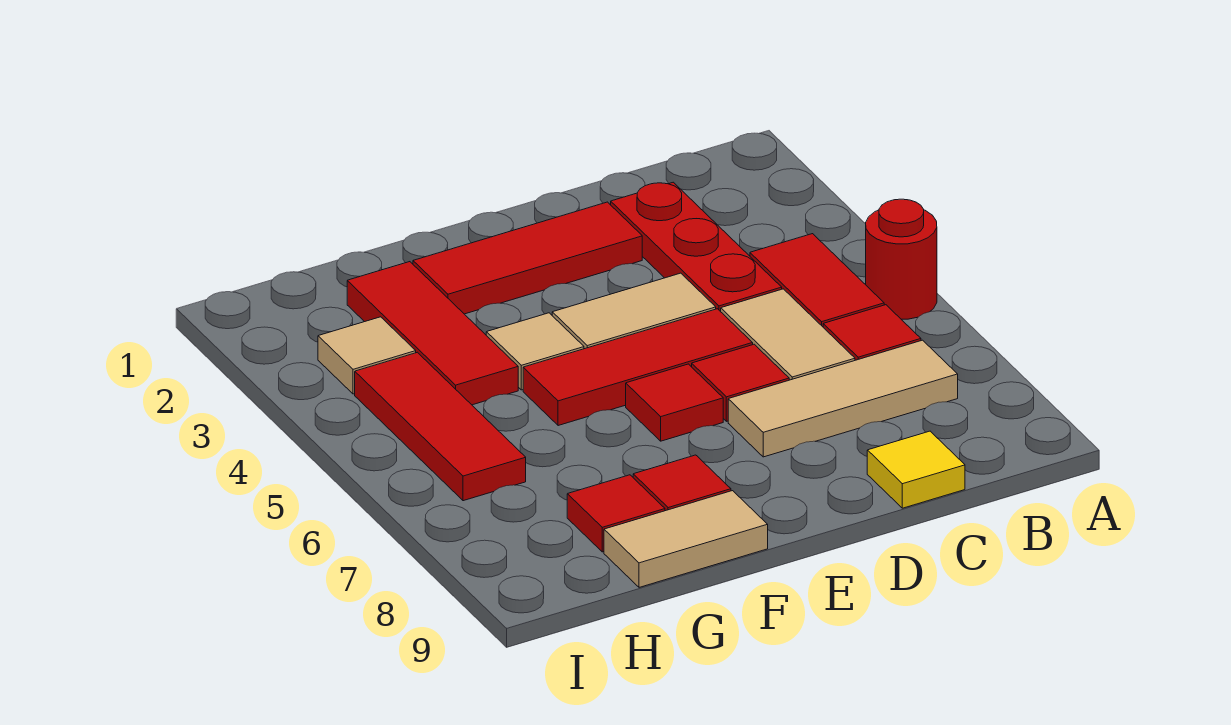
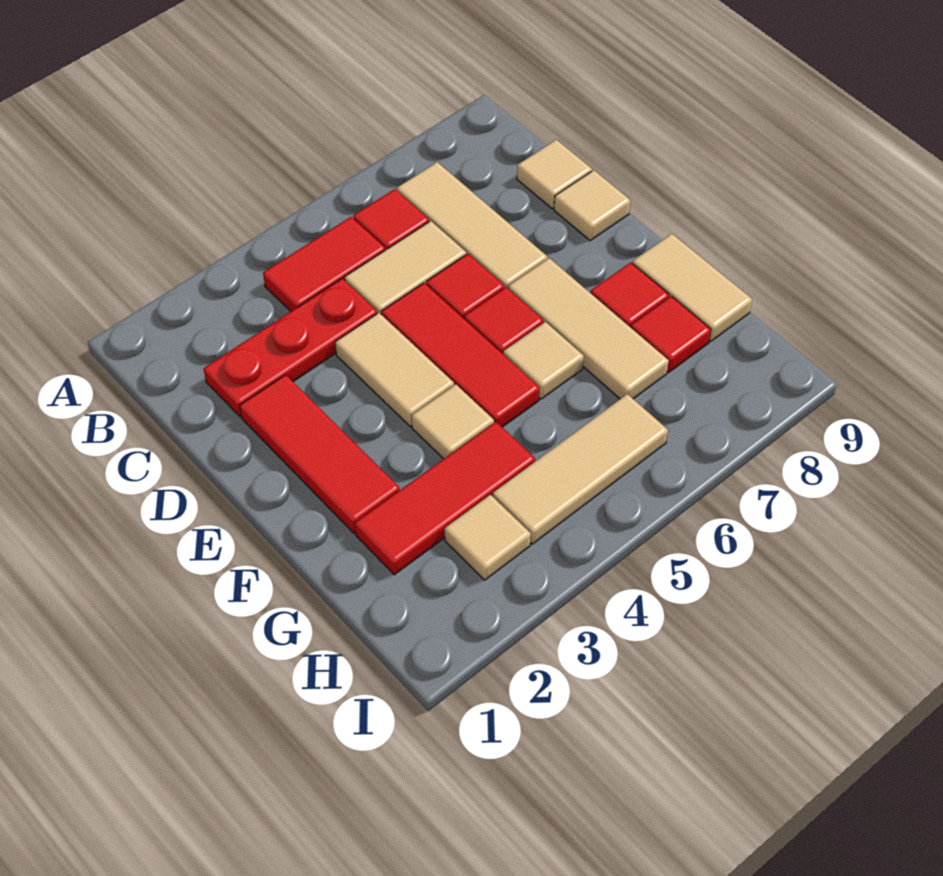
red 1x1 round brick [866,199,937,319] -> none
yellow 1x1 tile [867,431,965,508] -> tan 1x1 tile [517,140,592,209]
none -> tan 1x1 tile [554,170,630,241]
none -> tan 1x3 tile [508,258,669,399]
none -> tan 1x1 tile [503,322,584,399]
red 1x3 tile [355,352,526,501] -> tan 1x3 tile [493,394,668,544]

